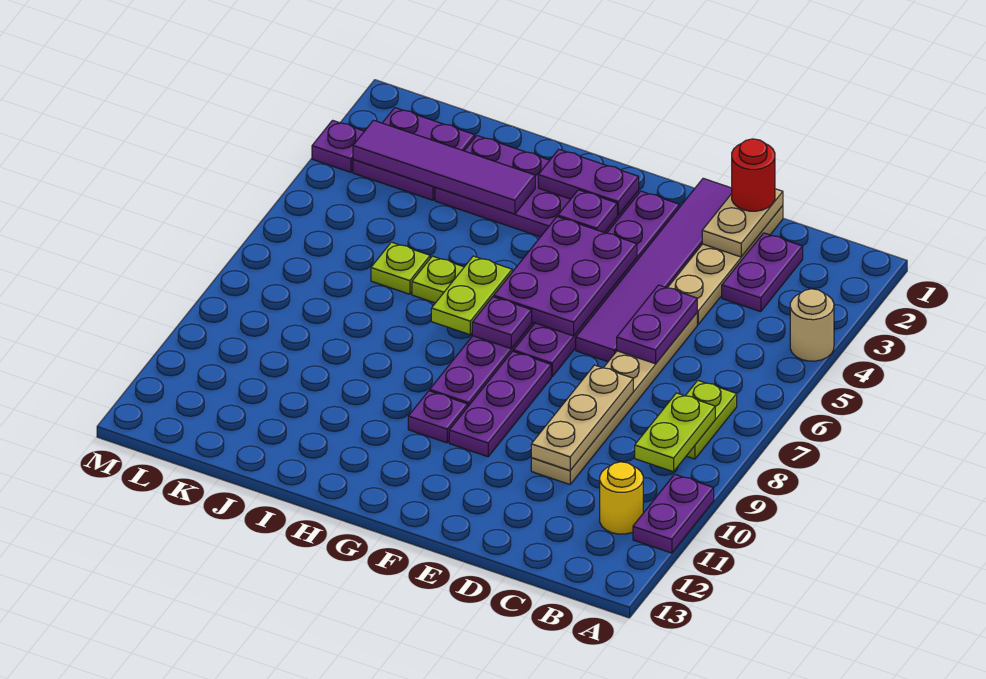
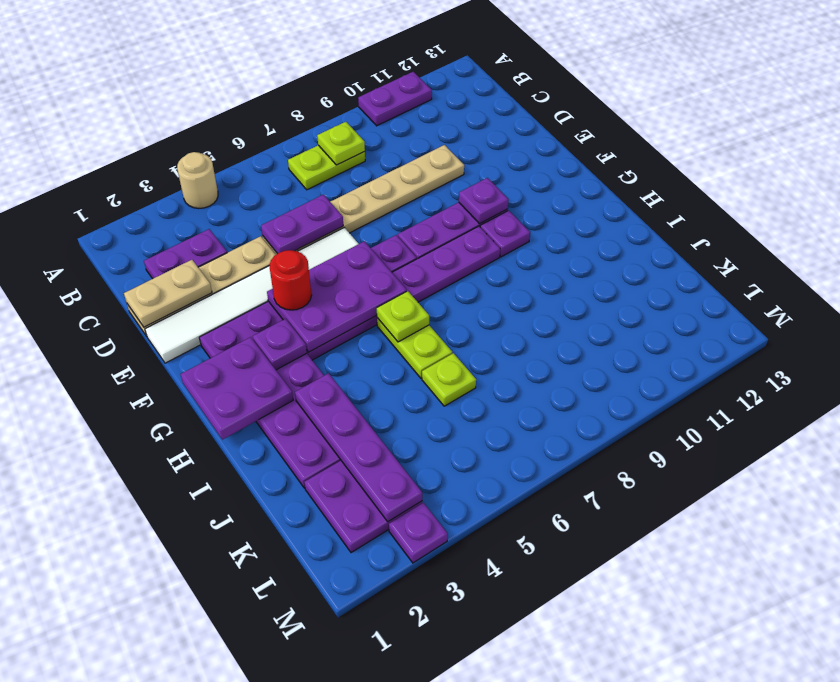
lime 1x2 plate [635,393,715,472] -> lime 1x1 plate [317,122,365,165]
yellow 1x1 round brick [600,462,643,534] -> none
red 1x1 round brick [732,139,775,211] -> red 1x1 round brick moved to [269,250,312,310]
tan 1x3 plate [531,365,633,470] -> none
purple 1x6 tile [576,178,732,362] -> white 1x6 tile [145,228,358,363]
purple 1x2 plate [538,149,639,215] -> purple 2x2 plate [181,337,293,440]
purple 1x1 plate [472,297,532,349] -> purple 1x1 plate moved to [459,178,509,224]
lime 1x2 plate [431,256,512,335] -> lime 1x1 plate [376,291,429,342]
purple 1x4 tile [353,120,535,214] -> purple 1x4 plate [295,373,422,522]

